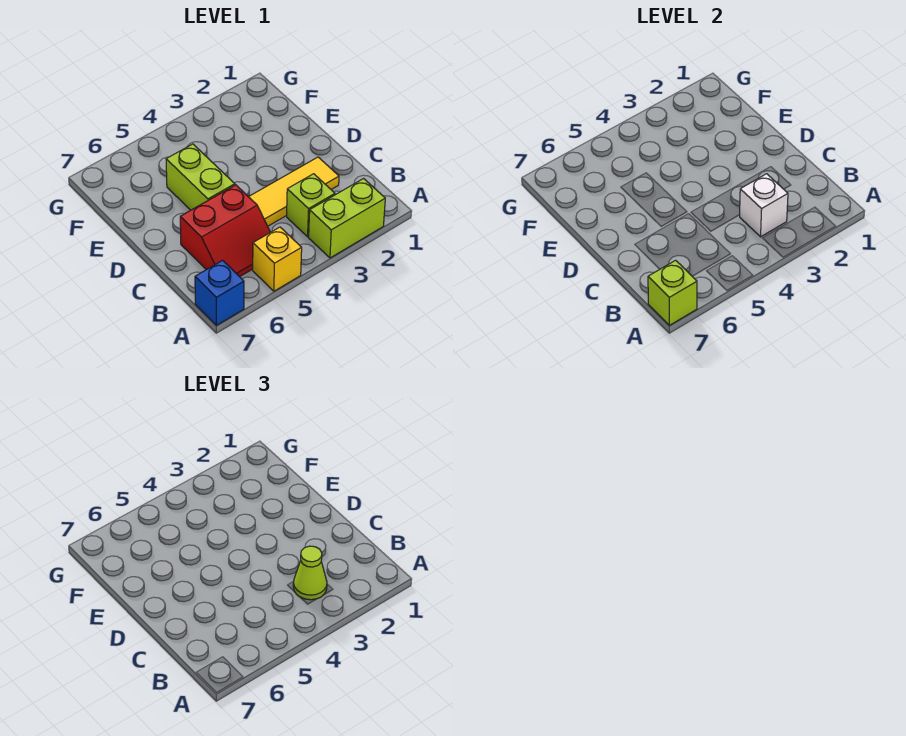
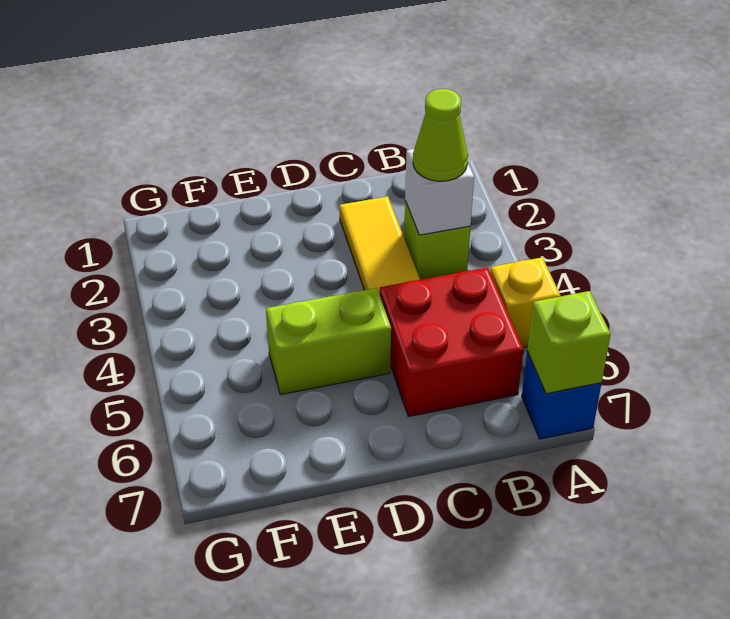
lime 1x2 brick [309,179,385,258] -> none
red 2x2 slope [180,185,270,277] -> red 2x2 brick [380,267,523,417]

